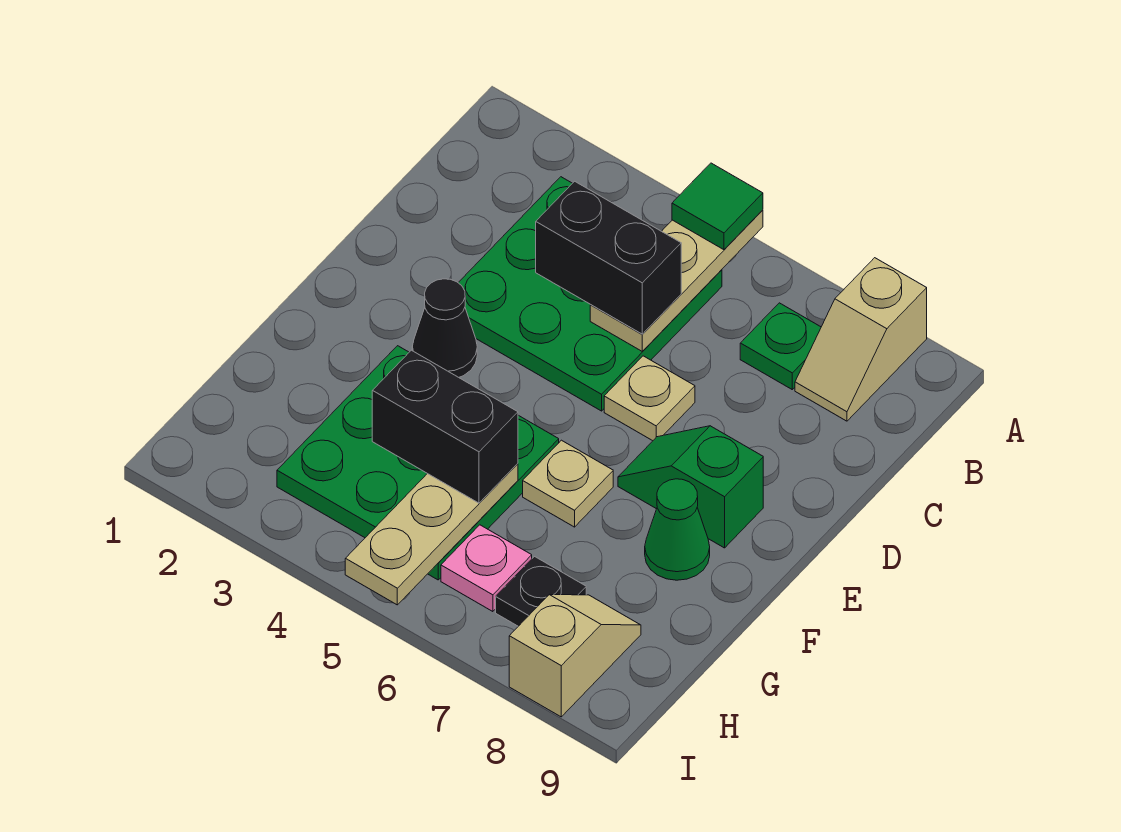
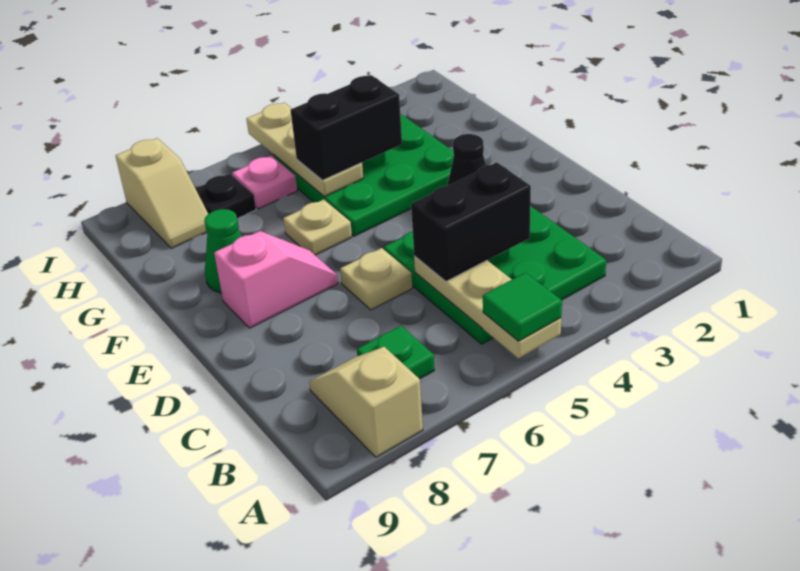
green 1x2 slope [618,426,763,548] -> pink 1x2 slope [214,231,338,328]

